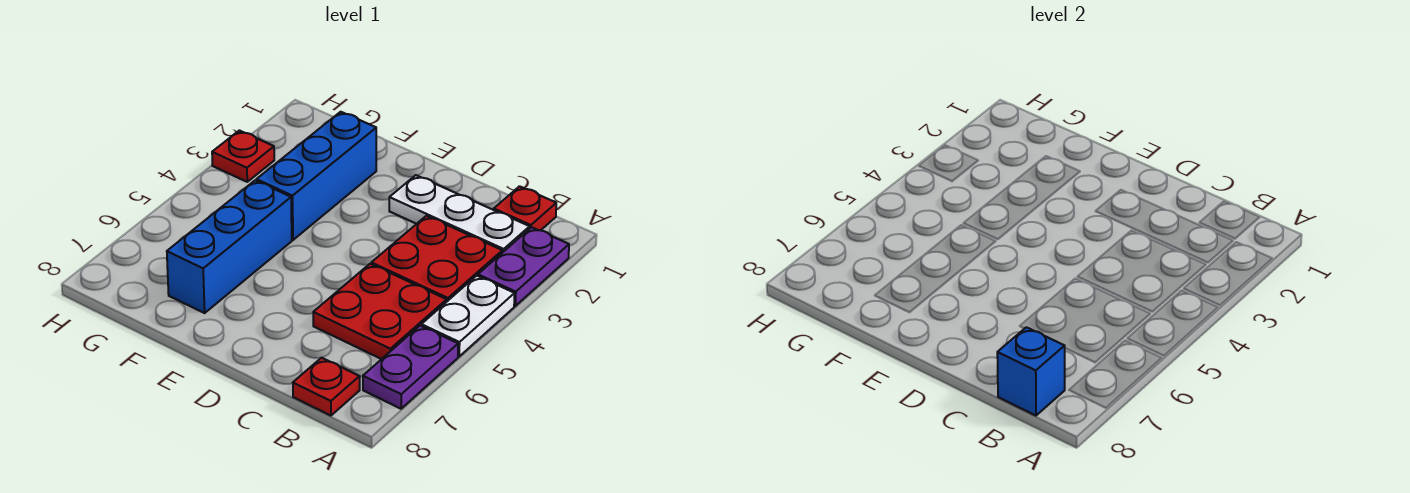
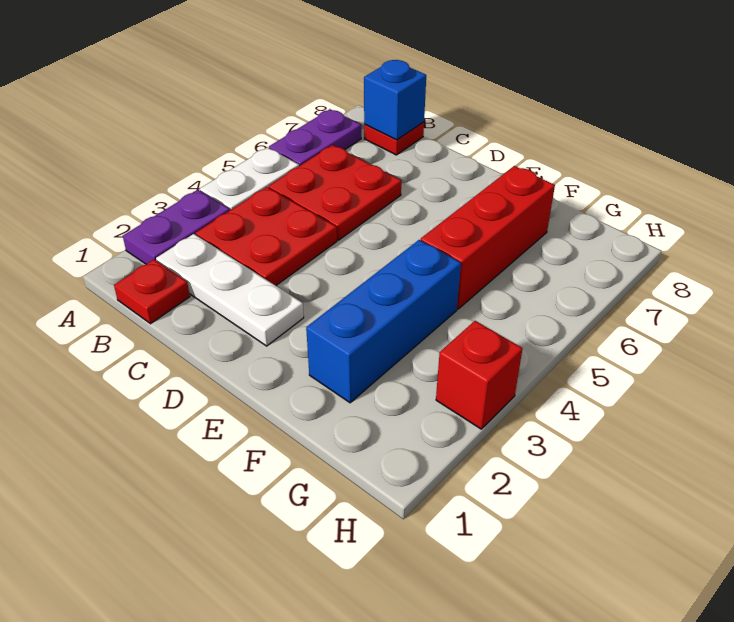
blue 1x3 brick [167,180,292,313] -> red 1x3 brick [421,166,555,309]
red 1x1 plate [212,130,274,182] -> red 1x1 brick [436,321,523,429]

